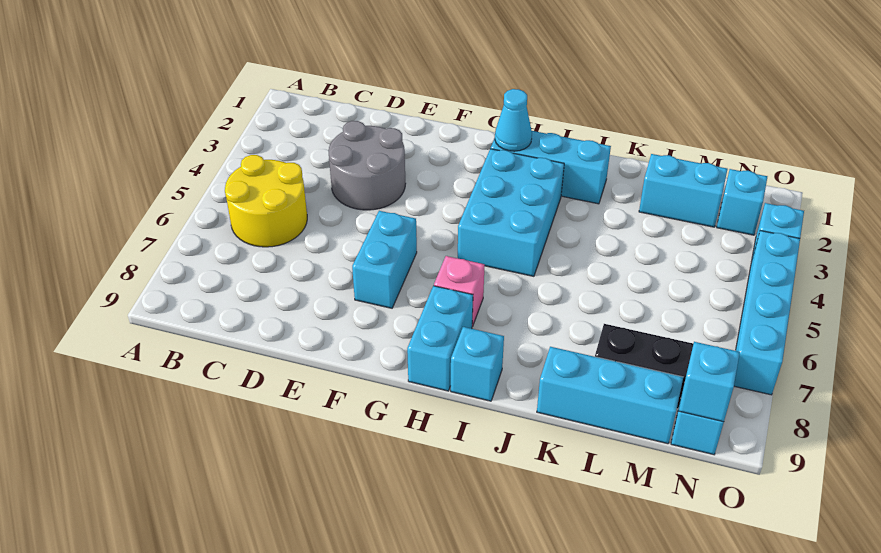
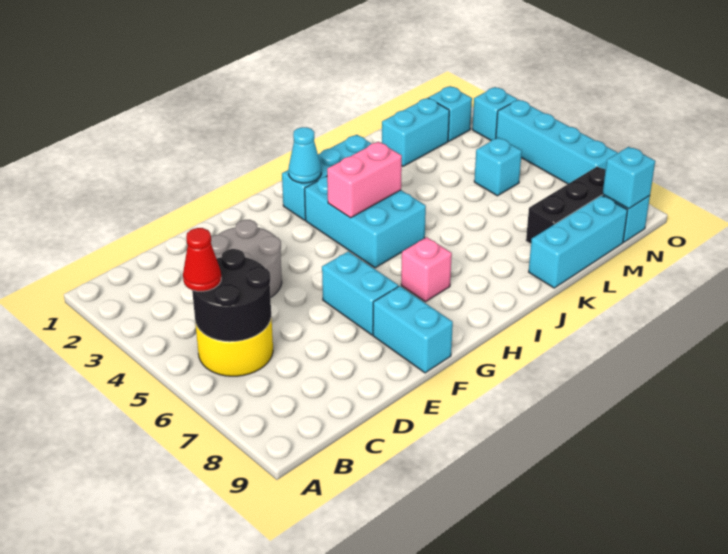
none -> black 2x2 round brick [192,249,271,342]
none -> red 1x1 cone [183,228,221,291]
none -> pink 1x2 brick [327,142,402,218]
cyan 1x2 brick [407,286,473,391] -> cyan 1x2 brick moved to [373,286,453,373]
cyan 1x1 brick [451,327,504,401] -> cyan 1x1 brick moved to [474,137,522,196]

